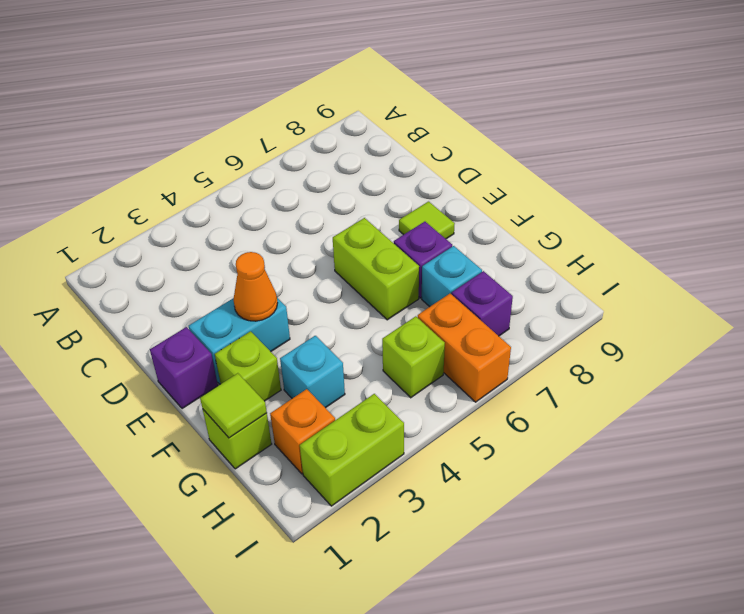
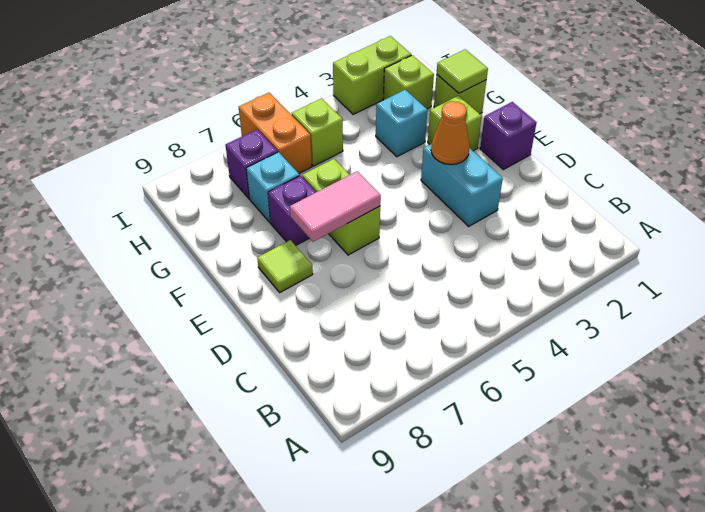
cyan 1x2 brick [189,298,290,384] -> cyan 1x2 brick turned to [421,144,503,226]
none -> pink 1x2 tile [290,171,381,242]
orange 1x1 brick [270,389,335,474] -> lime 1x1 brick [383,55,434,109]

